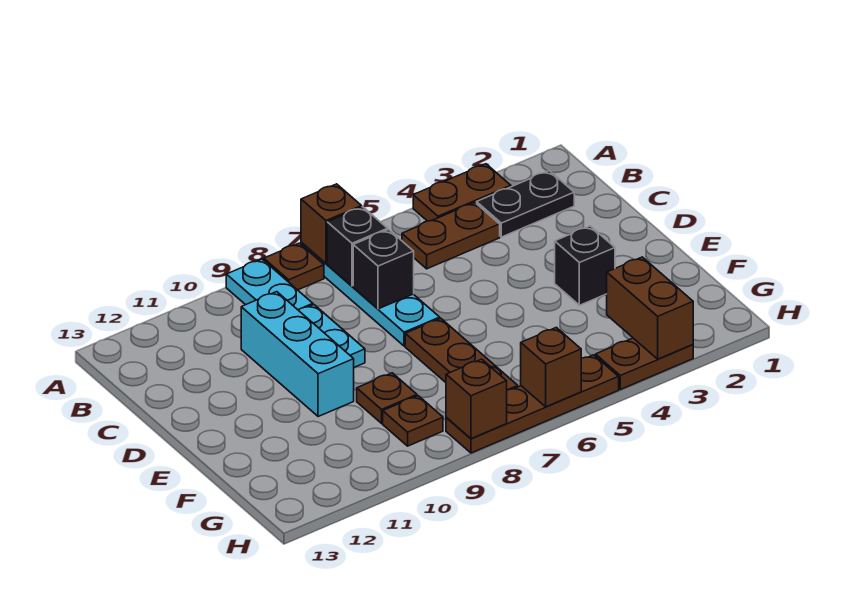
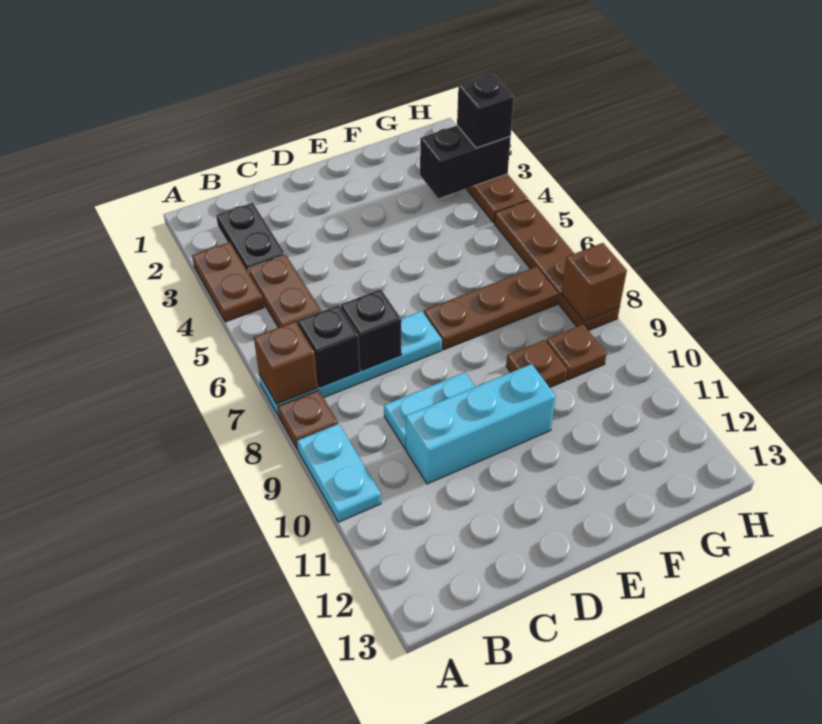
cyan 1x2 plate [226,259,313,310] -> cyan 1x2 plate turned to [297,424,381,522]
black 1x1 brick [555,226,615,305] -> black 1x1 brick moved to [457,74,514,148]
brown 1x2 brick [607,257,693,359] -> black 1x2 brick [420,126,511,198]
brown 1x1 brick [521,327,581,407] -> none

